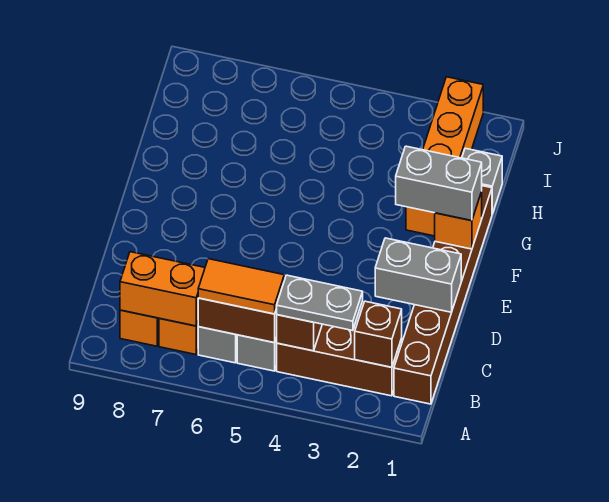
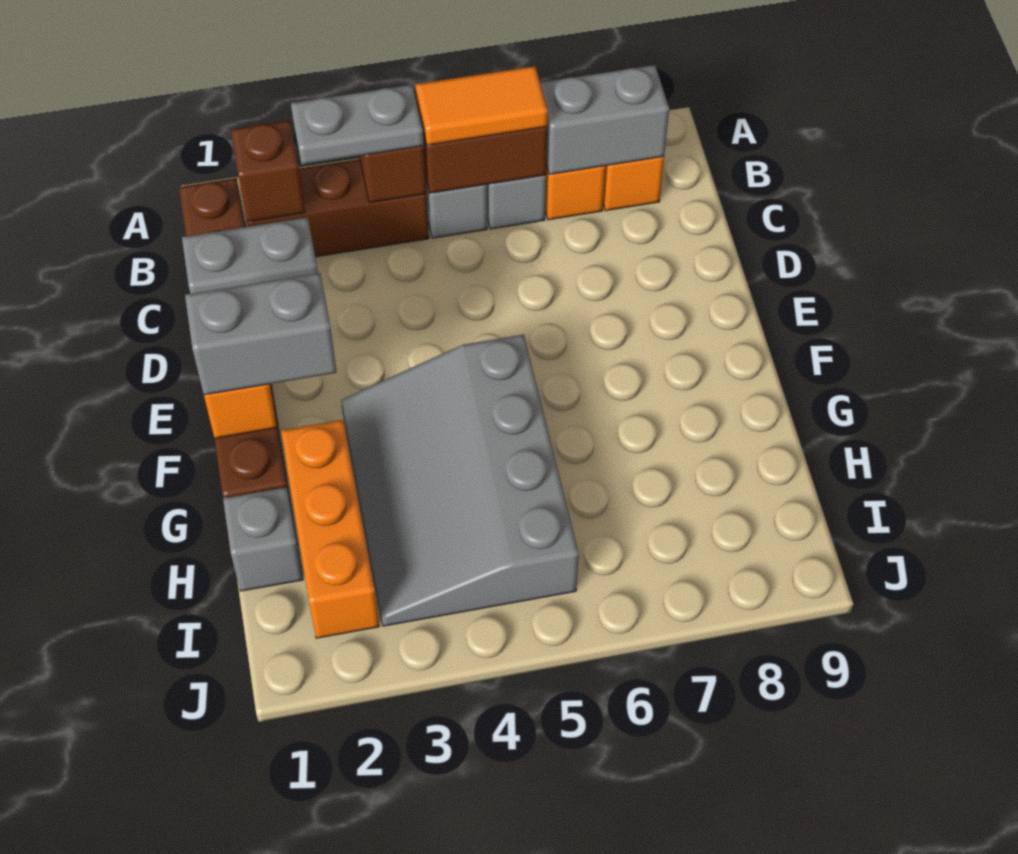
orange 1x2 brick [120,252,205,326] -> grey 1x2 brick [540,65,669,175]
none -> grey 3x4 slope [341,335,579,626]
orange 1x4 brick [406,77,483,236] -> orange 1x3 brick [281,420,379,638]

